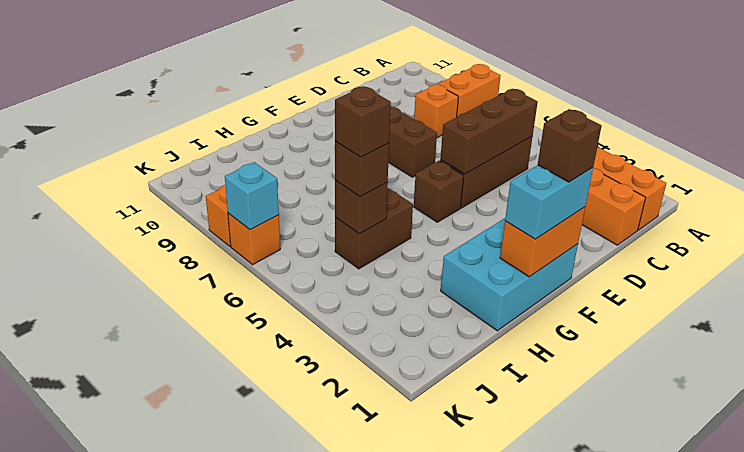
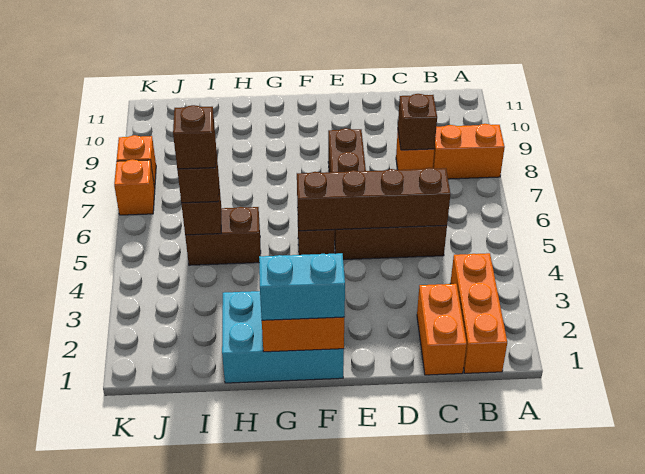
brown 1x3 brick [440,89,538,174] -> brown 1x4 brick [297,168,450,231]
brown 1x1 brick [538,109,601,182] -> brown 1x1 brick moved to [398,94,437,150]
cyan 1x1 brick [225,162,279,230] -> none

